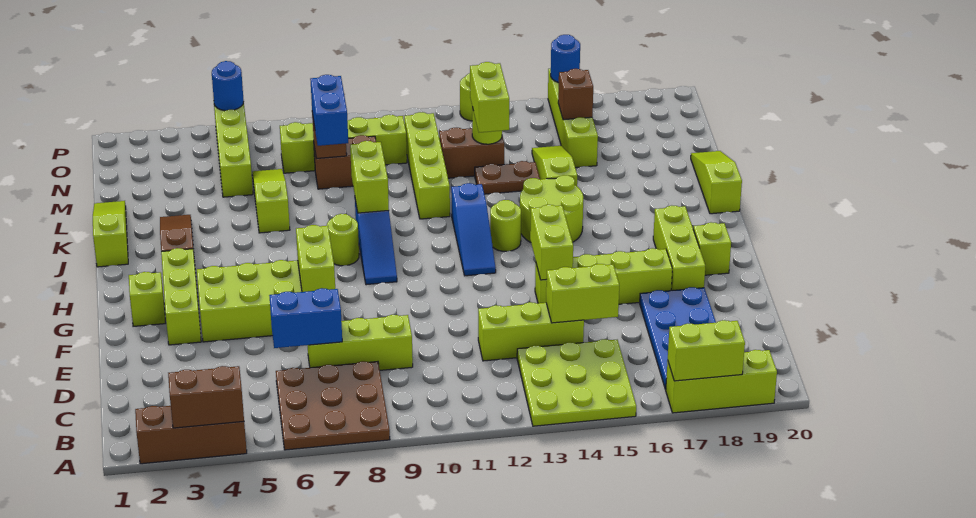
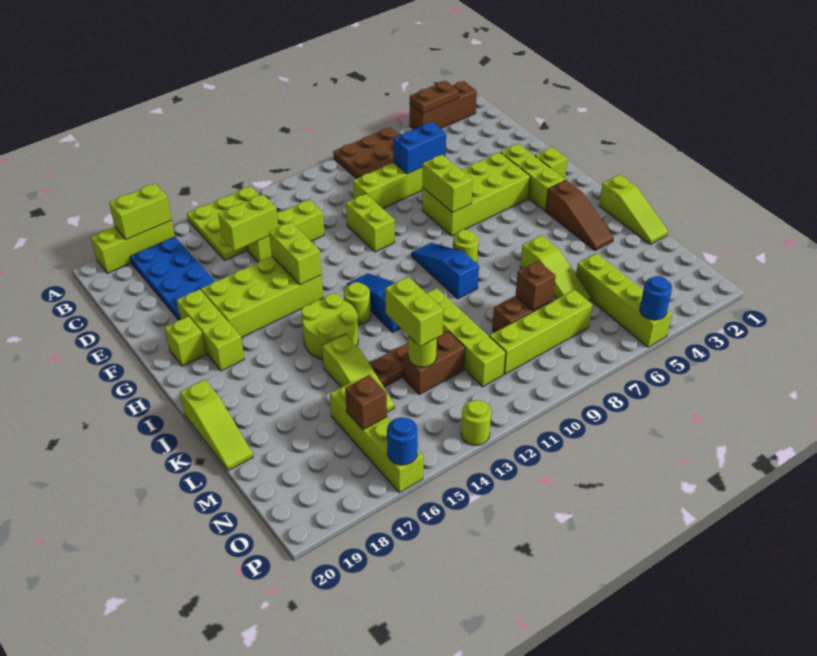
brown 1x2 brick [168,366,244,428] -> brown 1x2 plate [410,81,459,113]
lime 1x4 brick [535,248,672,304] -> lime 2x4 brick [201,256,323,338]
lime 1x2 brick [350,141,389,213] -> lime 1x2 brick moved to [346,194,395,252]
blue 1x2 brick [310,75,348,146] -> none

